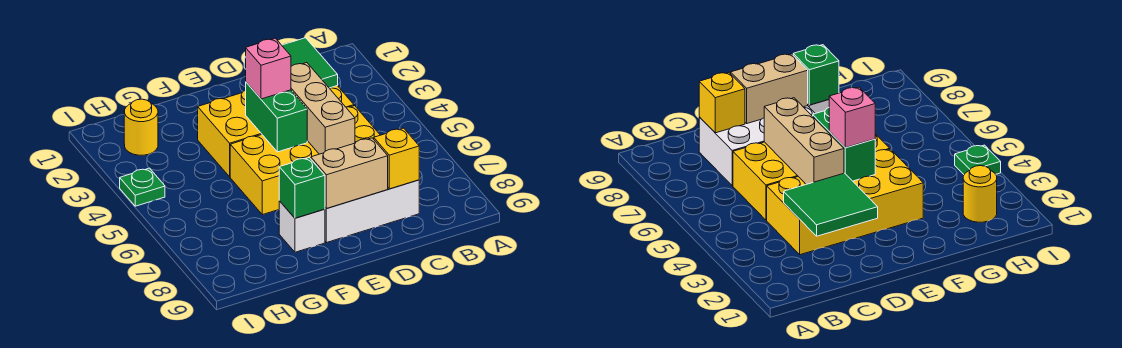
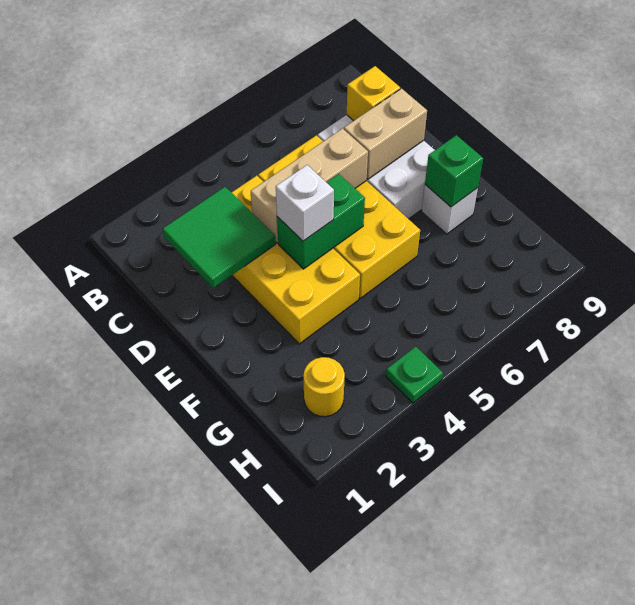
tan 1x2 brick [311,138,388,209] -> tan 1x2 brick turned to [344,89,427,179]
pink 1x1 brick [246,38,291,99] -> white 1x1 brick [276,165,334,241]

